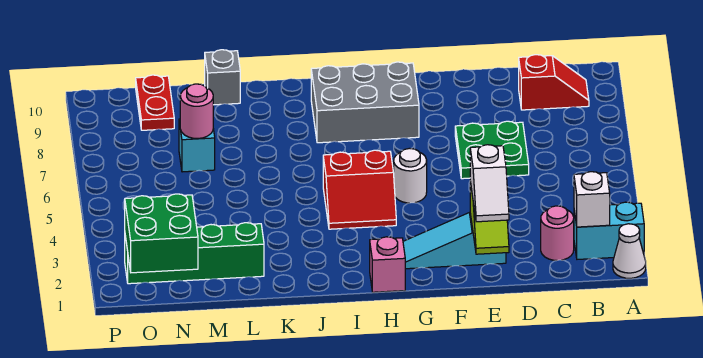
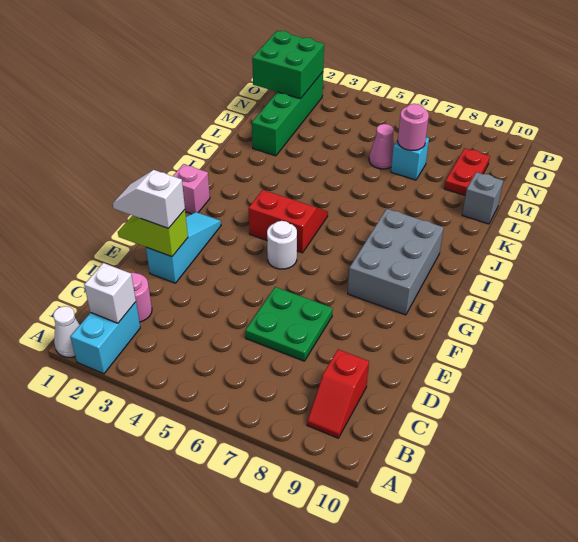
red 2x2 slope [323,150,396,229] -> red 2x2 slope turned to [248,190,328,253]
none -> pink 1x1 cone [369,124,394,169]
red 1x2 plate [136,75,174,130] -> red 1x2 plate turned to [444,148,490,196]

